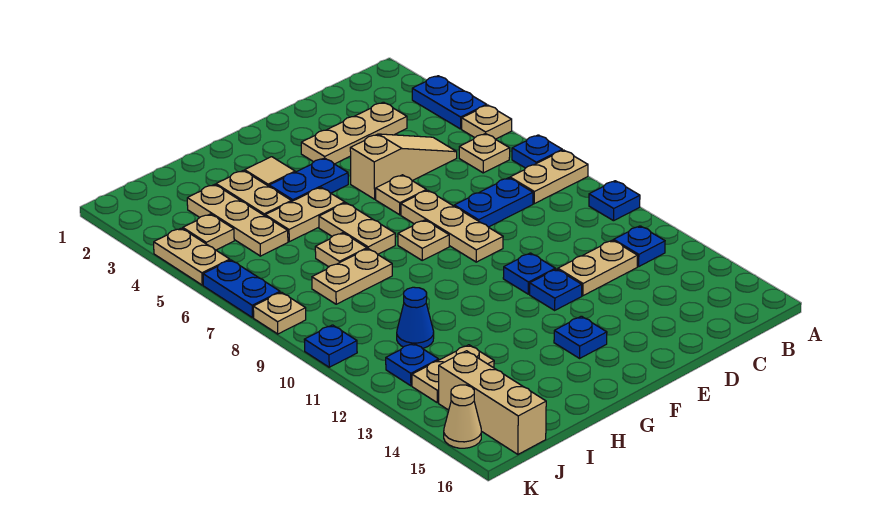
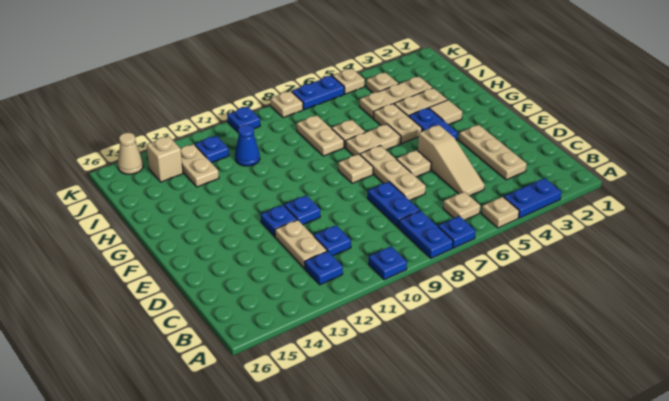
tan 1x2 plate [510,150,588,204] -> blue 1x2 plate [399,211,453,258]
tan 1x3 plate [401,190,503,262] -> tan 1x3 plate turned to [360,146,426,200]
blue 1x1 plate [554,316,607,358] -> blue 1x1 plate moved to [314,225,351,256]
tan 1x3 brick [439,351,546,454] -> tan 1x1 brick [146,136,183,182]
tan 1x2 plate [154,228,230,285] -> tan 1x1 plate [333,68,365,94]

